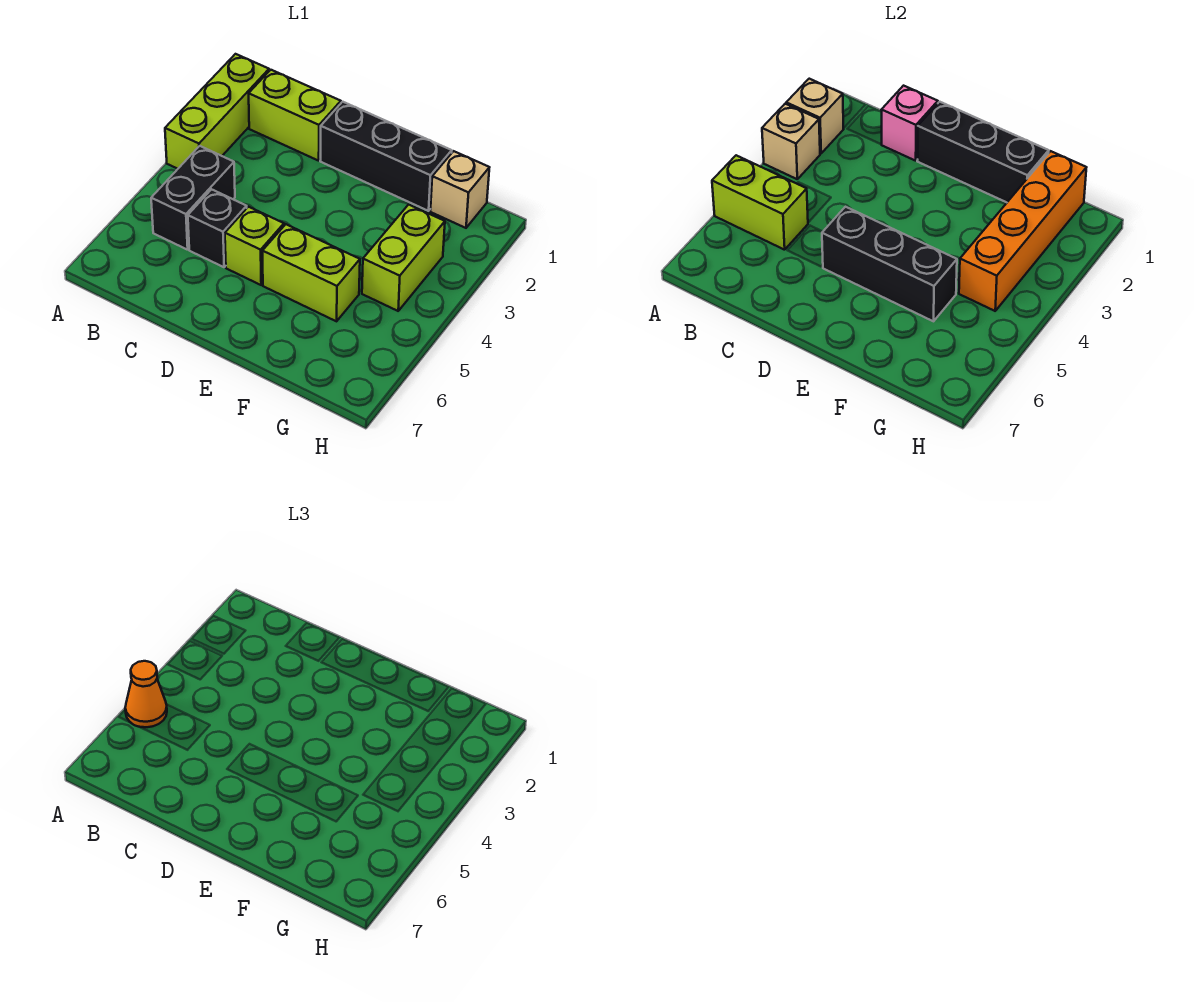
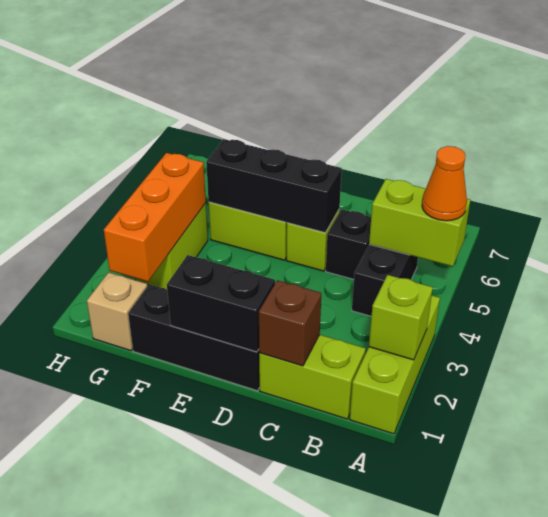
tan 1x1 brick [786,79,843,153] -> lime 1x1 brick [369,275,433,360]
tan 1x1 brick [762,104,820,179] -> none
pink 1x1 brick [881,86,938,161] -> brown 1x1 brick [259,280,321,366]
black 1x3 brick [917,102,1049,202] -> black 1x2 brick [167,255,275,352]
orange 1x4 brick [959,151,1086,311] -> orange 1x3 brick [104,153,206,282]

